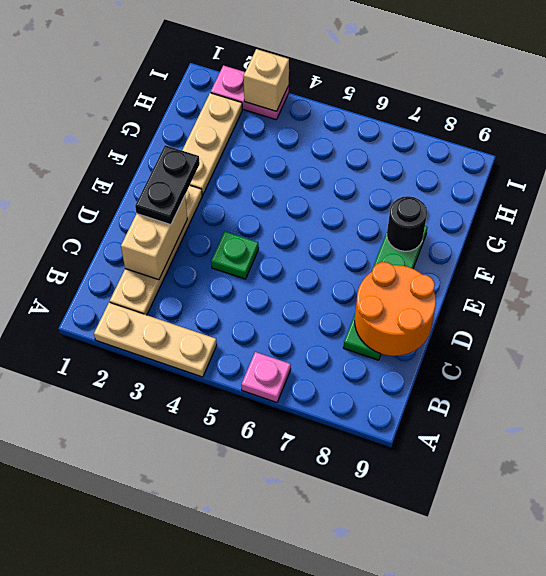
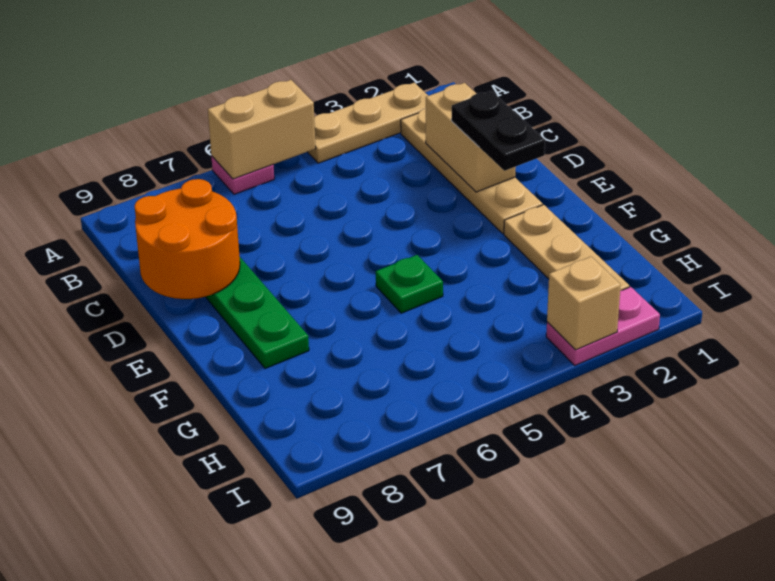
none -> tan 1x2 brick [208,80,316,179]
green 1x1 plate [211,232,259,279] -> green 1x1 plate moved to [376,255,443,313]
black 1x1 round brick [387,196,427,251] -> none

